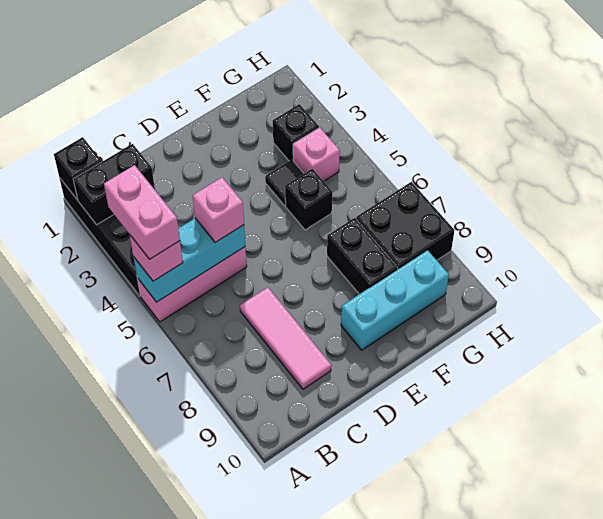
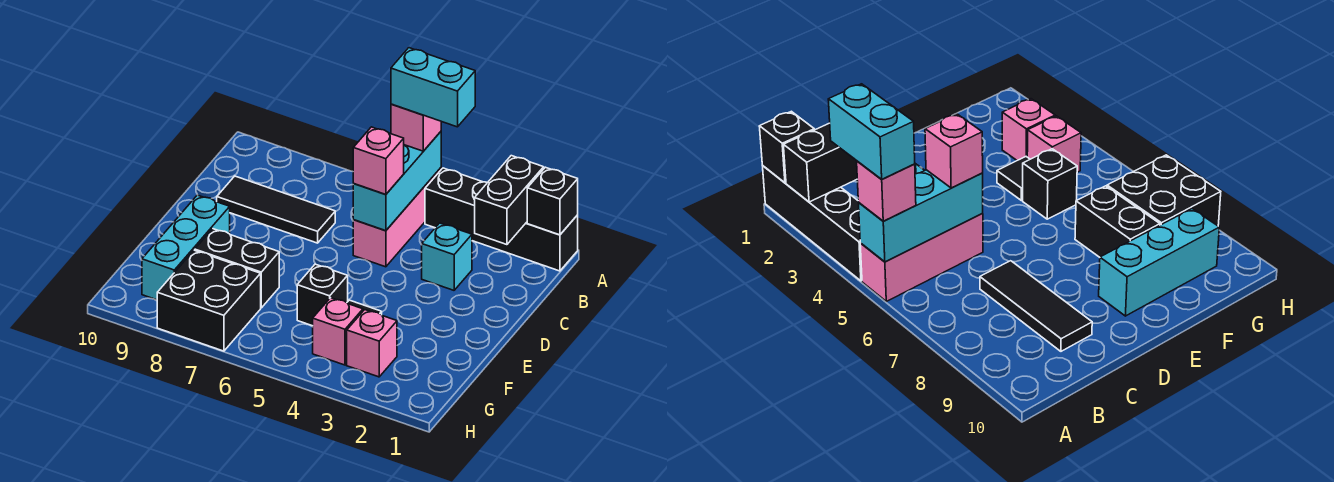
pink 1x2 brick [104,165,180,259] -> cyan 1x2 brick [391,48,475,127]
none -> cyan 1x1 brick [422,223,472,290]
pink 1x3 tile [240,287,331,389] -> black 1x3 tile [217,176,335,243]
black 1x1 brick [273,104,319,161] -> pink 1x1 brick [347,310,397,377]

